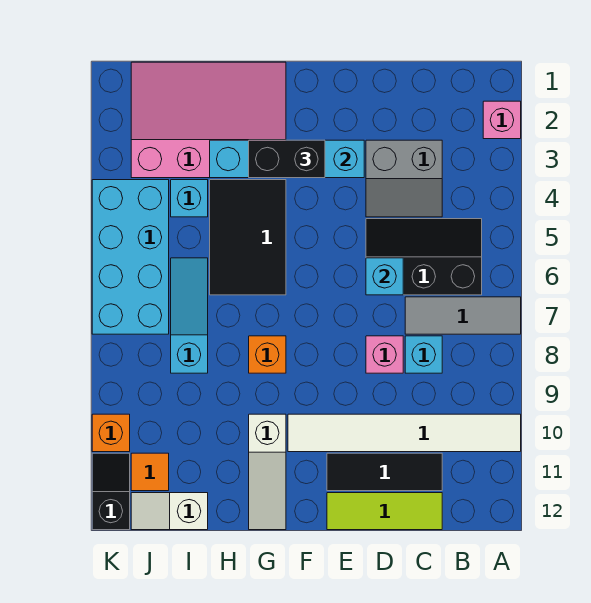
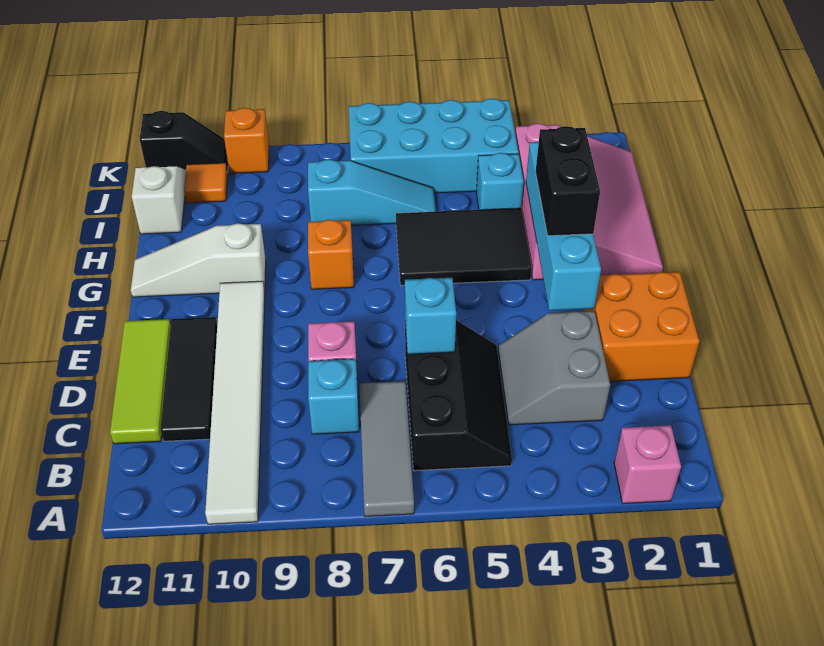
none -> orange 2x2 brick [584,272,699,381]

